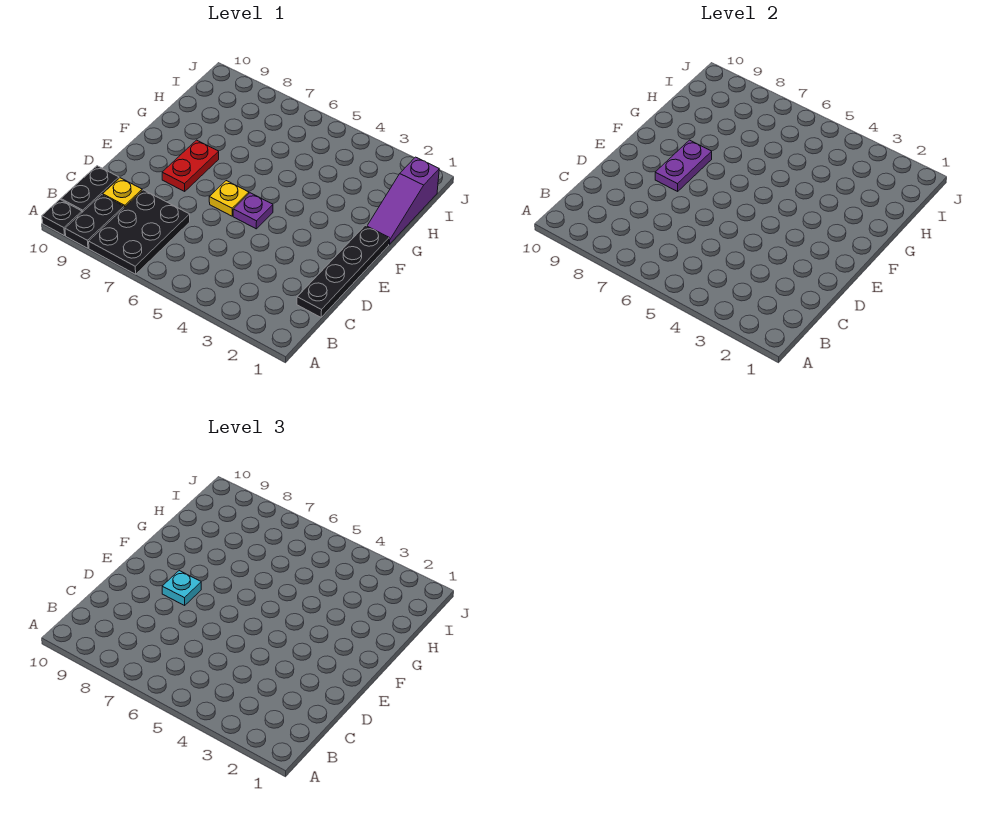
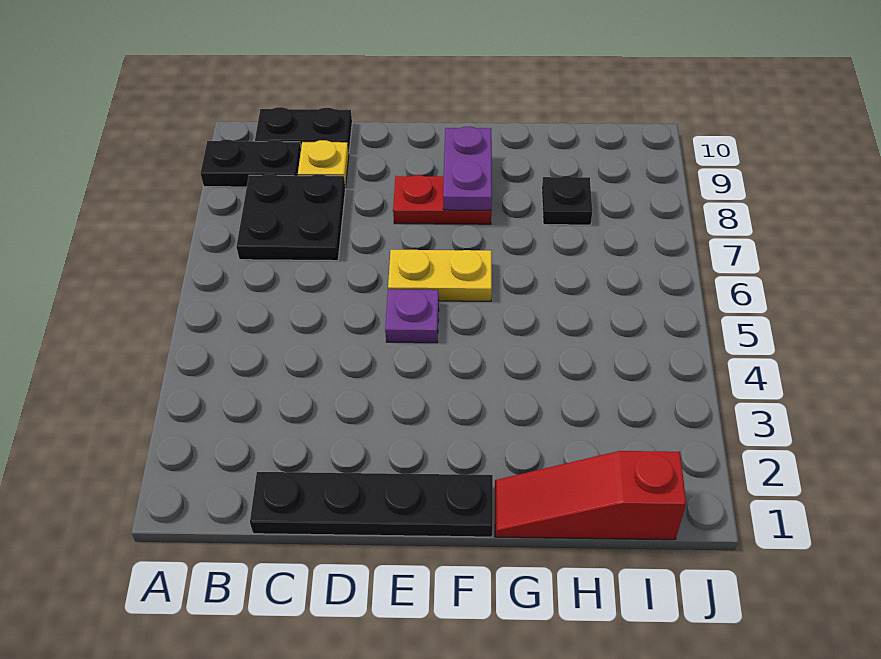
black 2x3 plate [89,190,190,274] -> black 2x2 plate [236,174,345,261]
black 1x1 plate [42,200,82,236] -> black 1x1 plate moved to [542,176,592,225]
yellow 1x1 plate [209,181,249,216] -> yellow 1x2 plate [388,250,492,301]
purple 1x2 plate [655,140,712,191] -> purple 1x2 plate turned to [443,127,492,210]
cyan 1x1 plate [162,571,201,605] -> none
purple 1x3 slope [367,157,439,244] -> red 1x3 slope [495,451,686,540]

